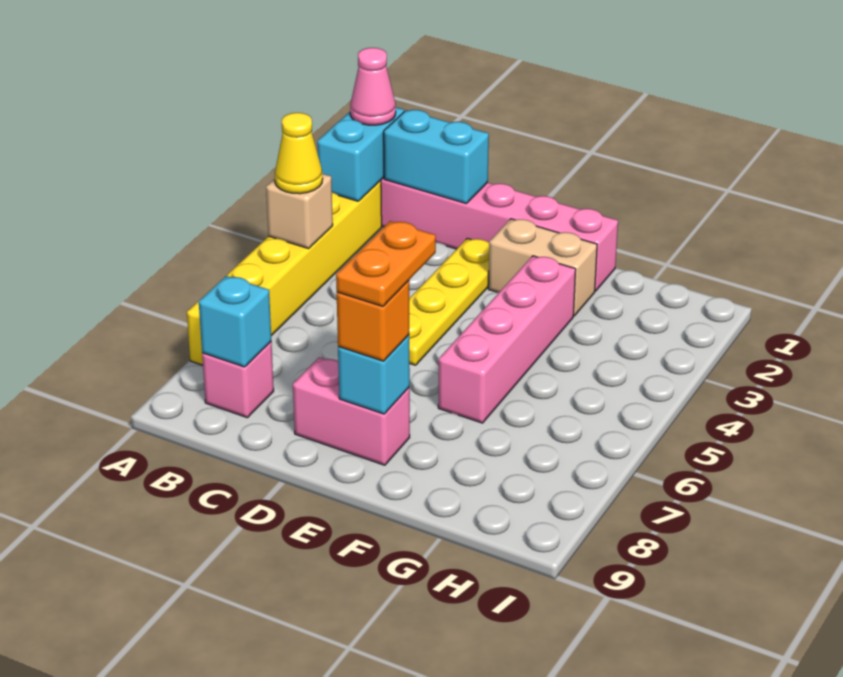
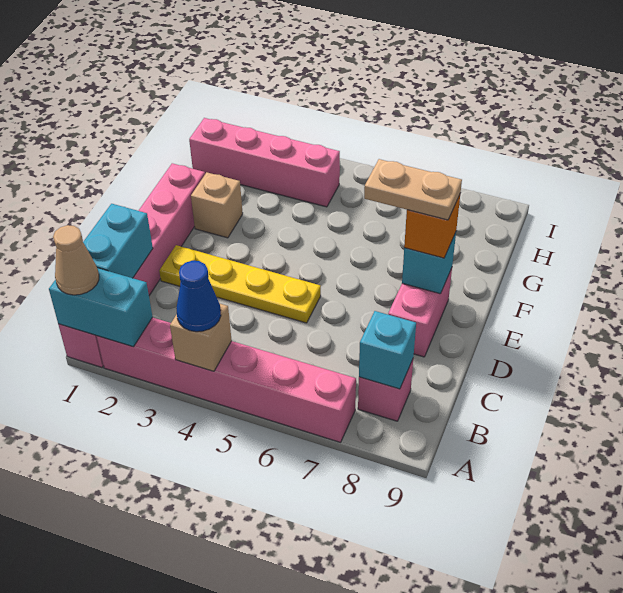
pink 1x1 cone [350,48,396,125] -> tan 1x1 cone [53,225,99,295]
yellow 1x6 brick [187,181,382,365] -> pink 1x6 brick [97,318,356,442]
yellow 1x1 cone [275,113,323,194] -> blue 1x1 cone [176,261,221,332]
tan 1x2 brick [488,219,597,316] -> tan 1x1 brick [191,172,243,238]
orange 1x2 plate [336,221,436,307] -> tan 1x2 plate [364,159,462,220]
pink 1x4 brick [438,256,576,423] -> pink 1x4 brick moved to [189,118,340,207]

